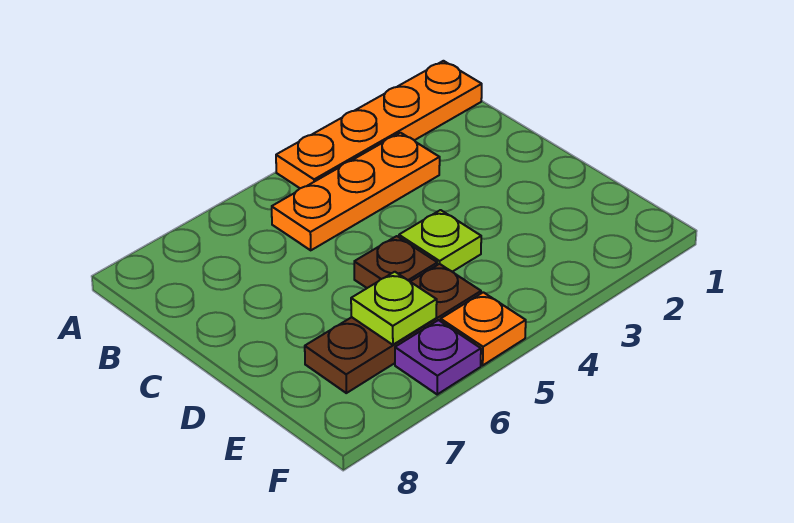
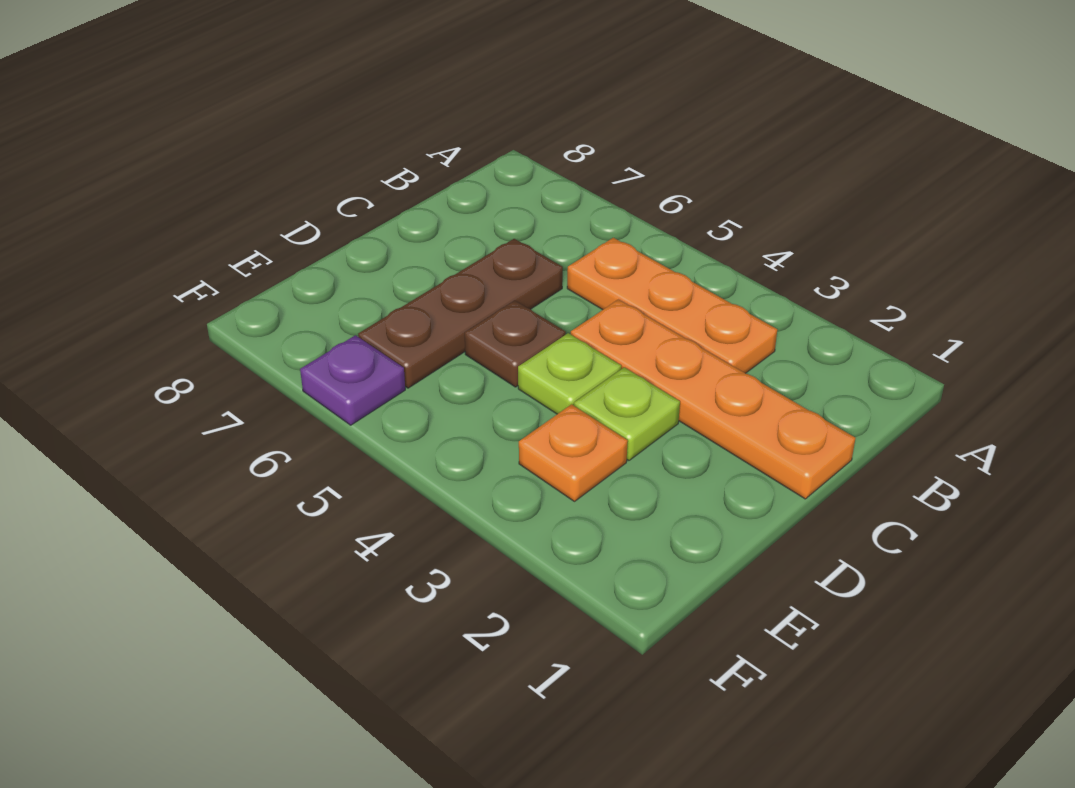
orange 1x4 plate [276,61,482,188] -> orange 1x4 plate moved to [571,300,855,499]
brown 1x3 plate [305,264,481,393] -> brown 1x3 plate turned to [358,239,563,388]
lime 1x1 plate [351,272,437,345] -> lime 1x1 plate moved to [574,367,680,460]
orange 1x1 plate [441,292,526,365] -> orange 1x1 plate moved to [519,404,628,501]

